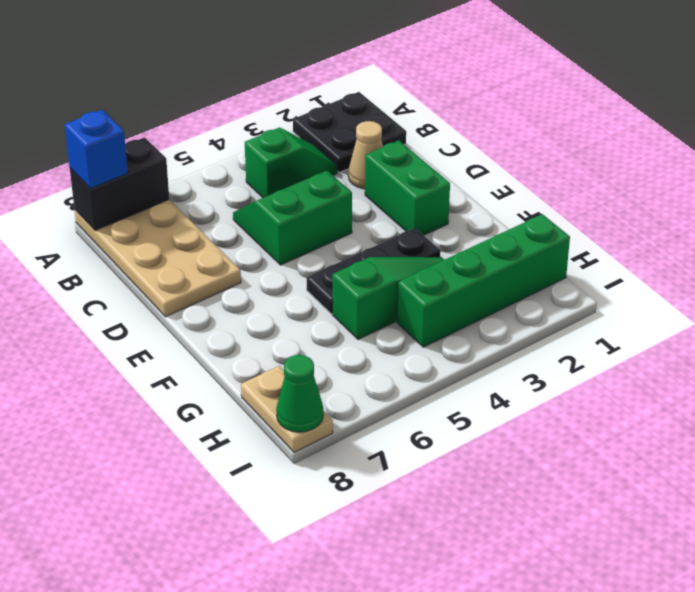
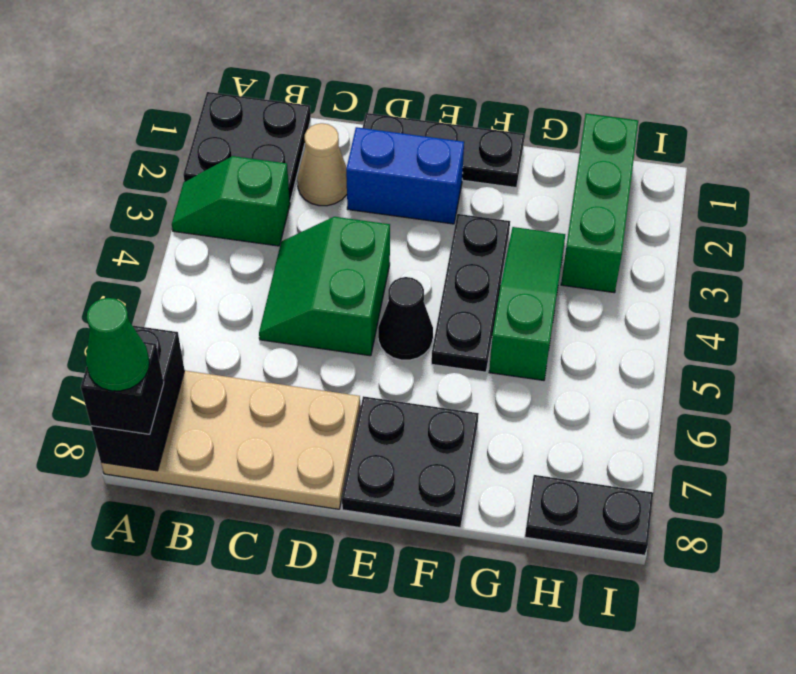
blue 1x1 brick [65,110,128,189] -> black 1x1 brick [81,342,164,434]
green 1x2 slope [245,127,338,198] -> green 1x2 slope turned to [172,156,290,246]
none -> black 1x3 plate [363,113,525,188]
green 1x2 brick [365,140,450,235] -> blue 1x2 brick [346,127,464,224]
none -> black 1x1 cone [378,277,433,360]
none -> black 2x2 plate [342,396,479,528]
green 1x4 brick [397,214,570,347] -> green 1x3 brick [561,114,638,293]
tan 1x2 plate [241,366,333,452] -> black 1x2 plate [525,475,653,555]
green 1x1 cone [276,355,323,432] -> green 1x1 cone moved to [86,298,149,391]

